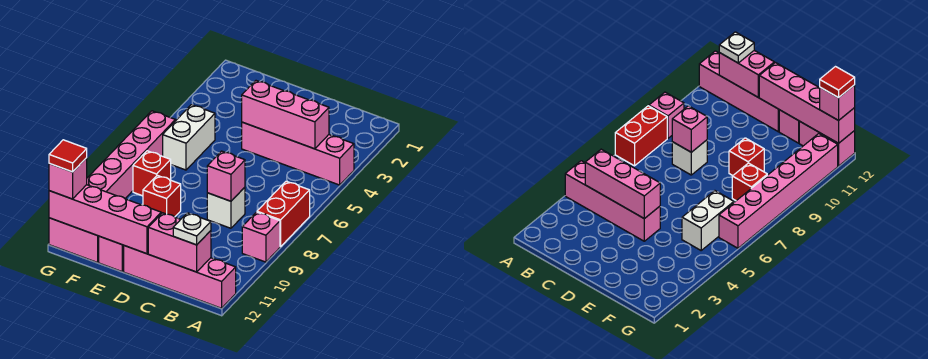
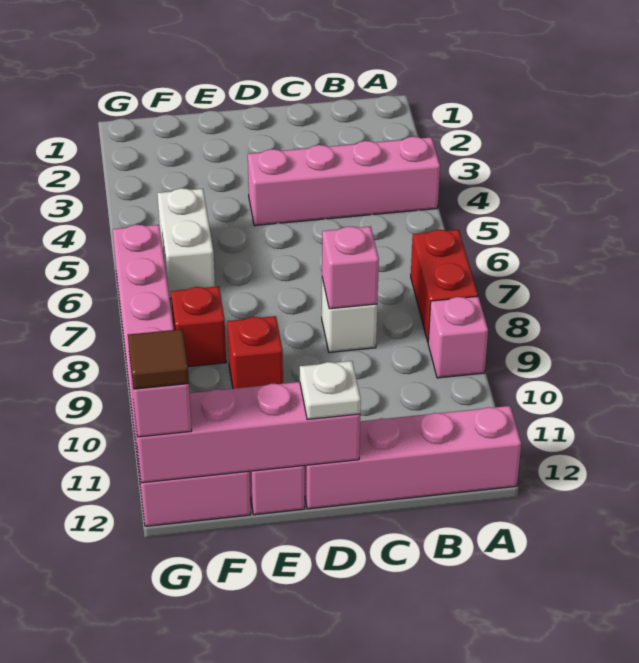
pink 1x3 brick [242,81,329,149] -> none
pink 1x2 brick [148,213,211,272] -> none
white 1x1 plate [173,213,211,245] -> white 1x1 plate moved to [300,361,361,419]
red 1x1 tile [49,140,87,172] -> brown 1x1 tile [128,329,189,389]

